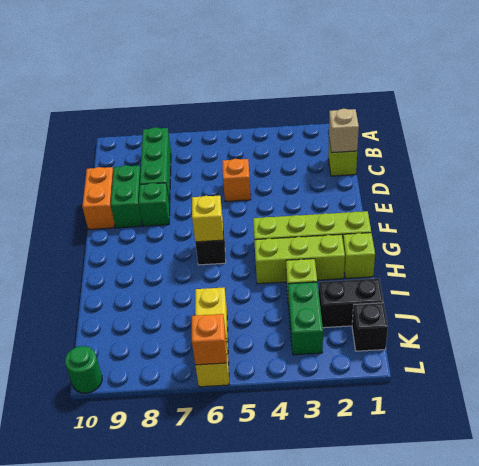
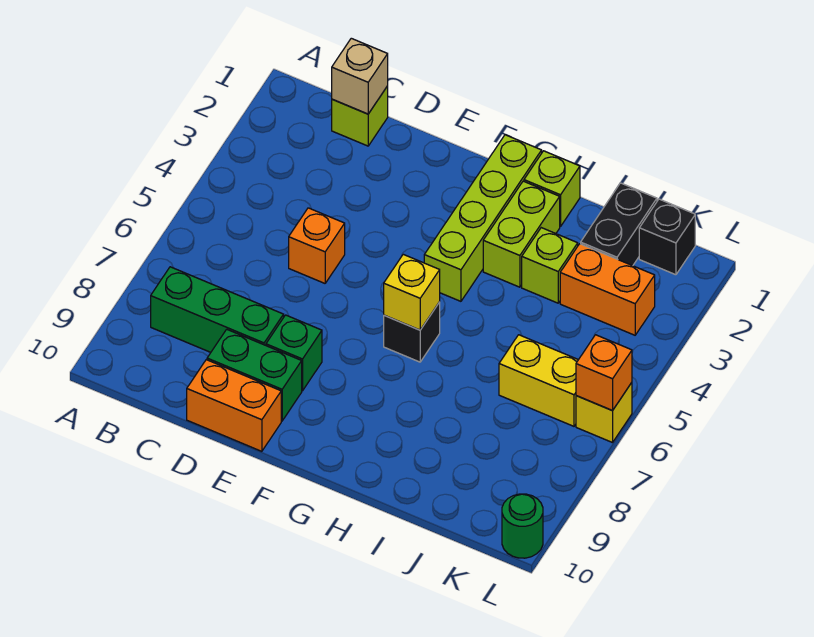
lime 1x3 brick [254,234,345,284] -> lime 1x2 brick [483,181,560,287]
green 1x2 brick [288,282,323,355] -> orange 1x2 brick [560,244,655,335]

